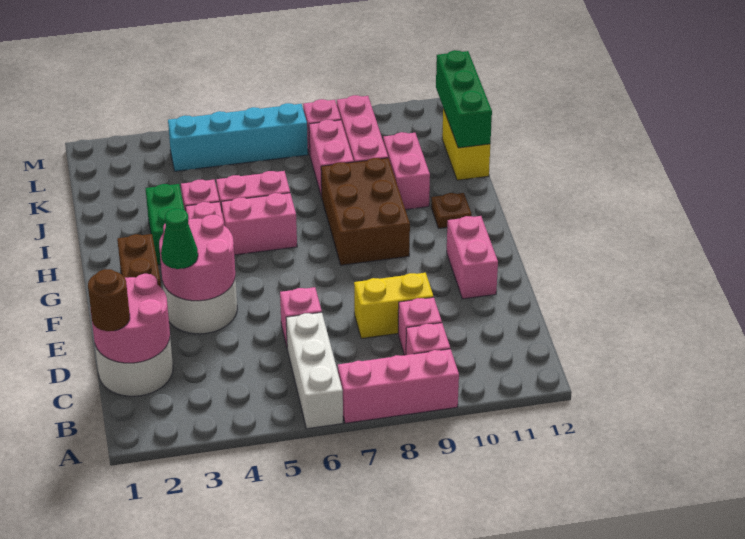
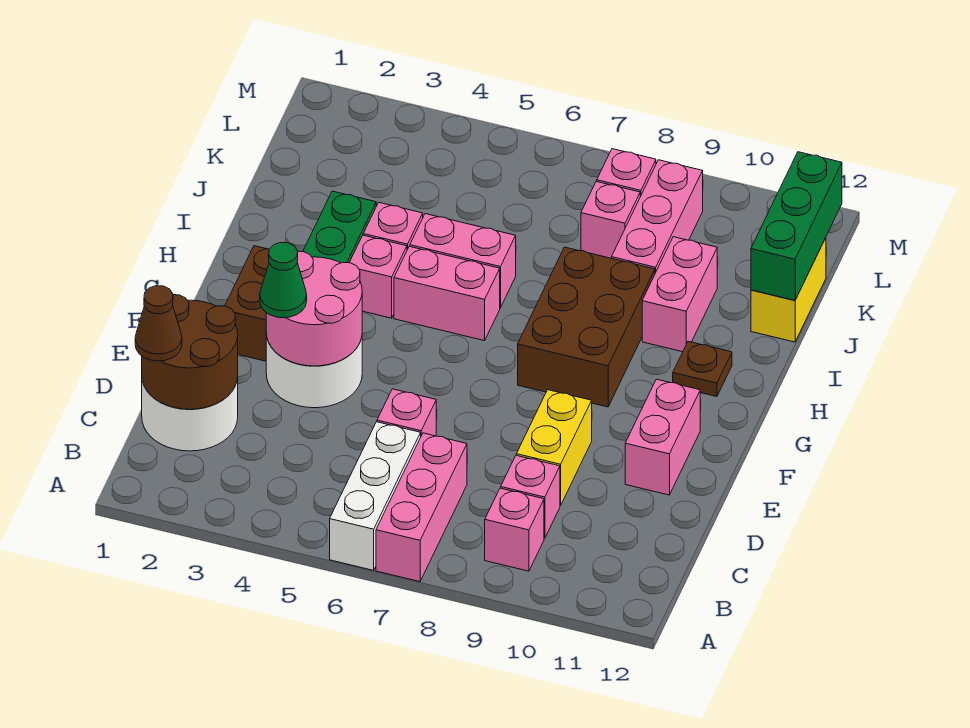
pink 1x3 brick [338,349,459,423] -> pink 1x3 brick turned to [376,433,467,582]
pink 2x2 round brick [91,274,170,363] -> brown 2x2 round brick [142,295,238,409]
brown 1x1 round brick [88,269,130,331] -> brown 1x1 cone [135,286,182,361]
yellow 1x2 brick [354,273,433,339] -> yellow 1x2 brick turned to [516,390,592,506]
pink 1x2 brick [309,120,354,197] -> pink 1x1 brick [581,181,640,258]
cyan 1x4 brick [168,103,308,171] -> none

